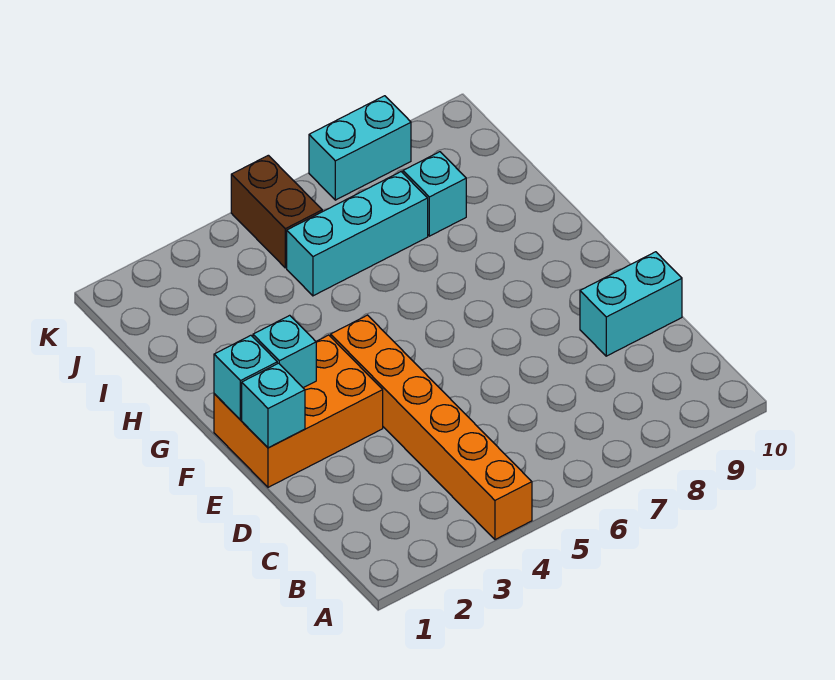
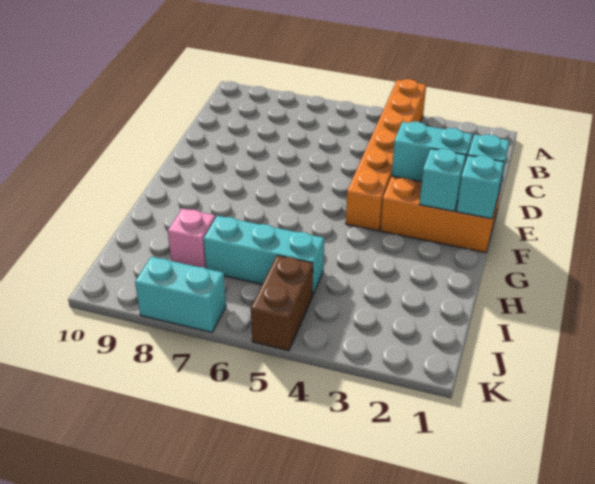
cyan 1x2 brick [580,252,682,356] -> cyan 1x2 brick moved to [392,122,472,182]
cyan 1x1 brick [403,152,466,236] -> pink 1x1 brick [168,208,215,268]

